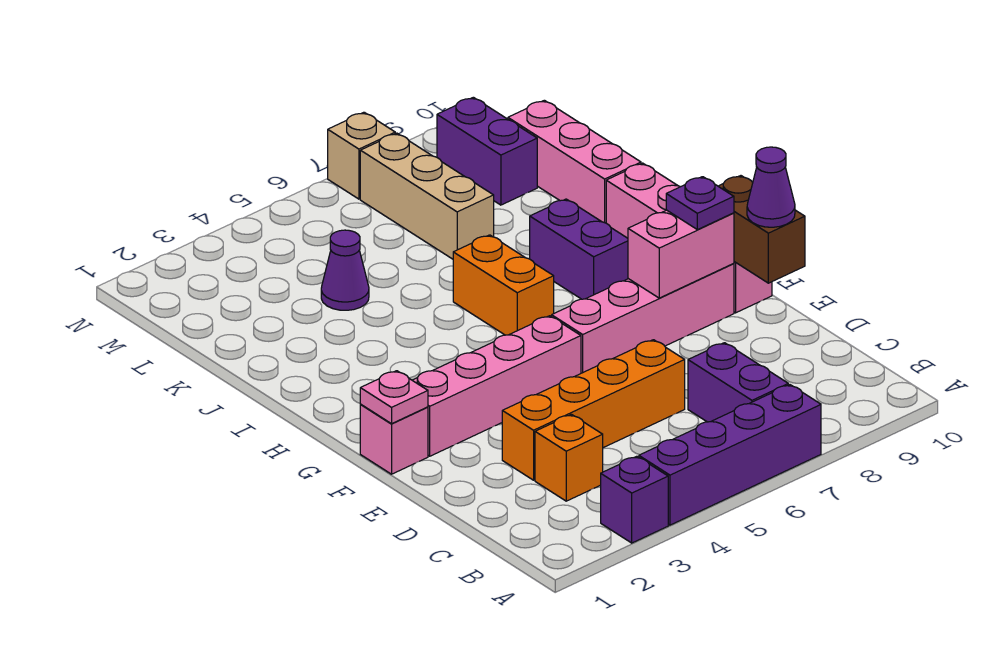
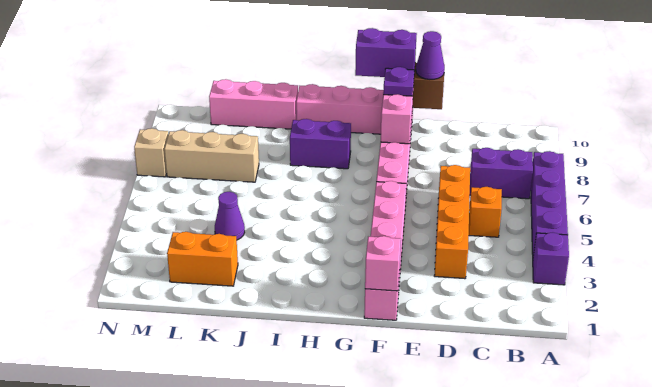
orange 1x1 brick [535,414,603,501] -> orange 1x1 brick moved to [469,187,502,237]
pink 1x1 plate [360,371,428,424] -> pink 1x1 brick [365,236,401,291]
orange 1x2 brick [453,235,554,335] -> orange 1x2 brick moved to [167,232,238,286]
purple 1x2 brick [437,97,537,205] -> purple 1x2 brick moved to [355,28,417,77]

